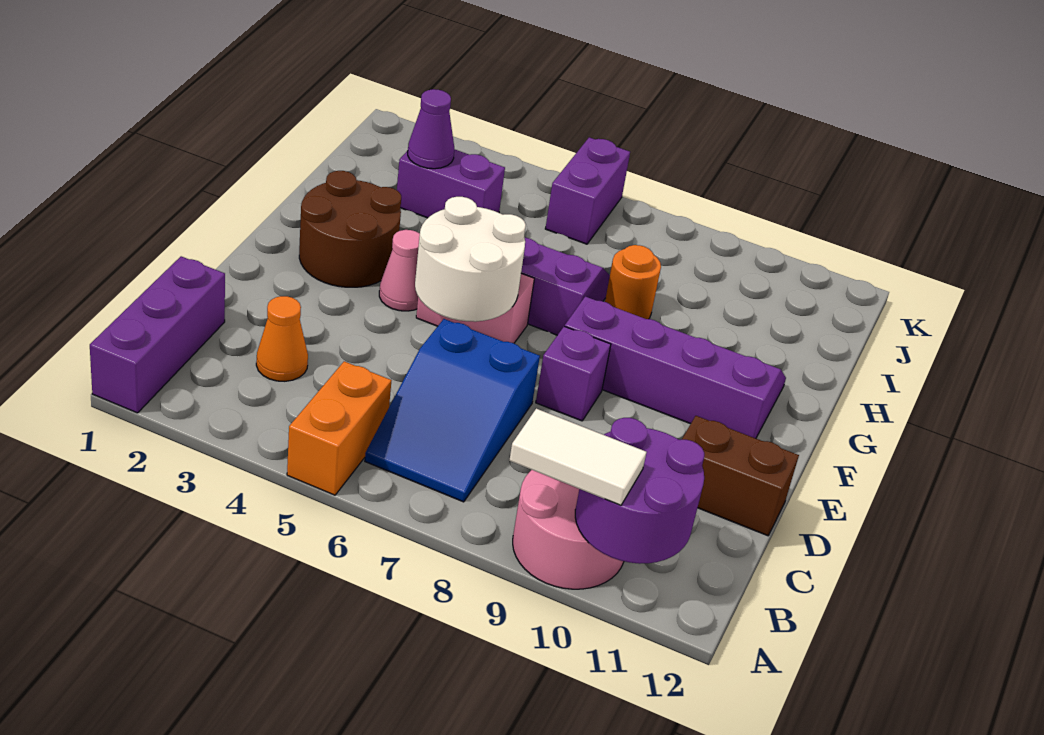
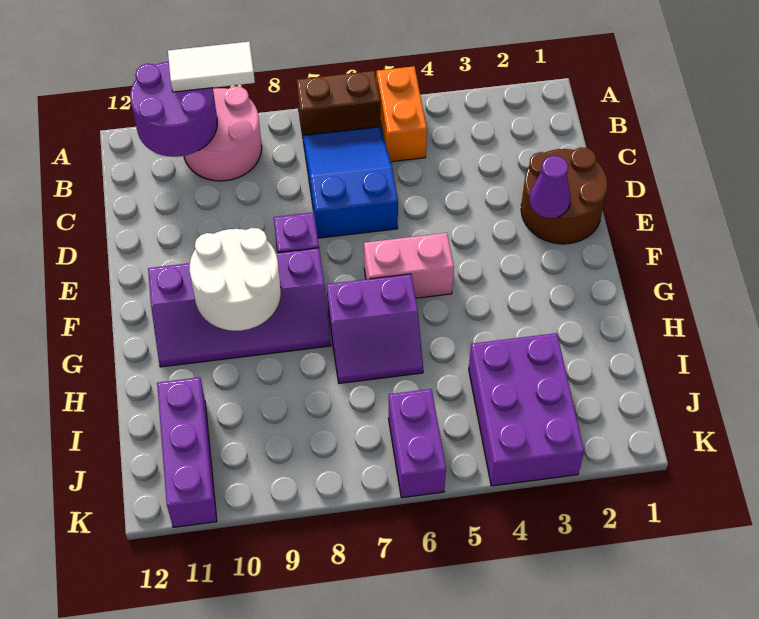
purple 1x3 brick [90,256,225,413] -> purple 1x3 brick moved to [157,377,217,527]
orange 1x1 cone [256,296,308,381] -> none
brown 1x2 brick [682,416,799,536] -> brown 1x2 brick moved to [297,71,380,135]
white 2x2 round brick [415,197,526,322] -> white 2x2 round brick moved to [190,228,281,331]
brown 2x2 round brick [299,171,401,287] -> brown 2x2 round brick moved to [521,147,607,244]
pink 1x1 cone [379,230,420,311] -> none
orange 1x1 round brick [605,245,661,319] -> none
purple 1x2 brick [397,149,505,218] -> purple 2x3 brick [469,333,584,486]
purple 1x1 cone [408,89,454,169] -> purple 1x1 cone moved to [529,156,571,218]

